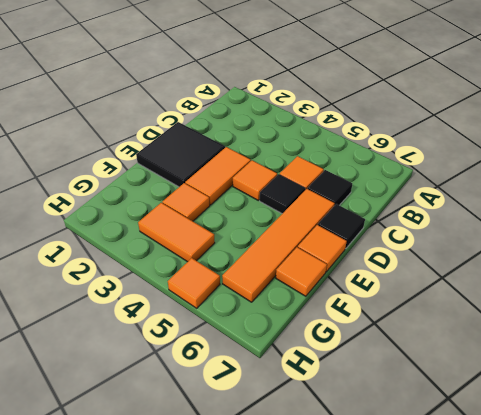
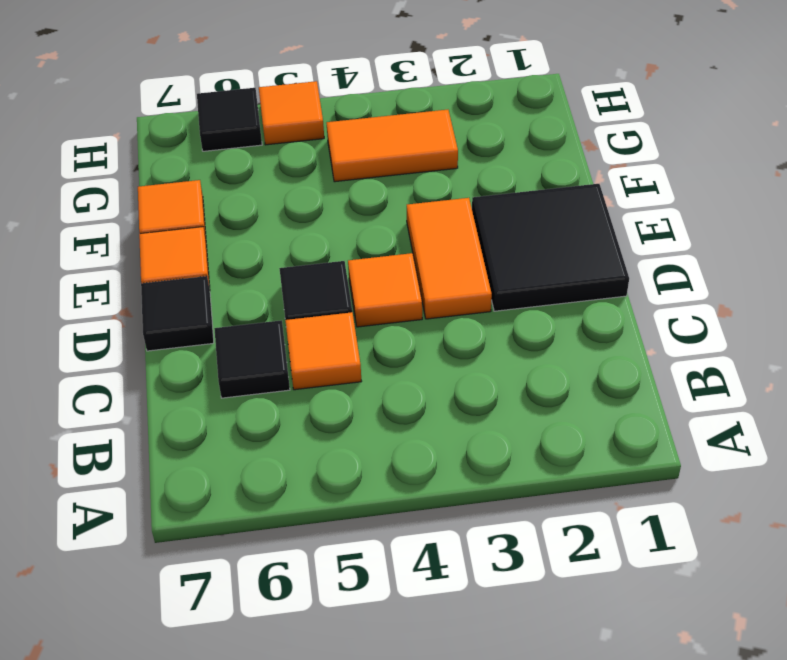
orange 1x4 tile [222,189,335,302] -> none
orange 1x1 tile [162,183,210,221] -> none
none -> black 1x1 tile [197,88,262,151]

